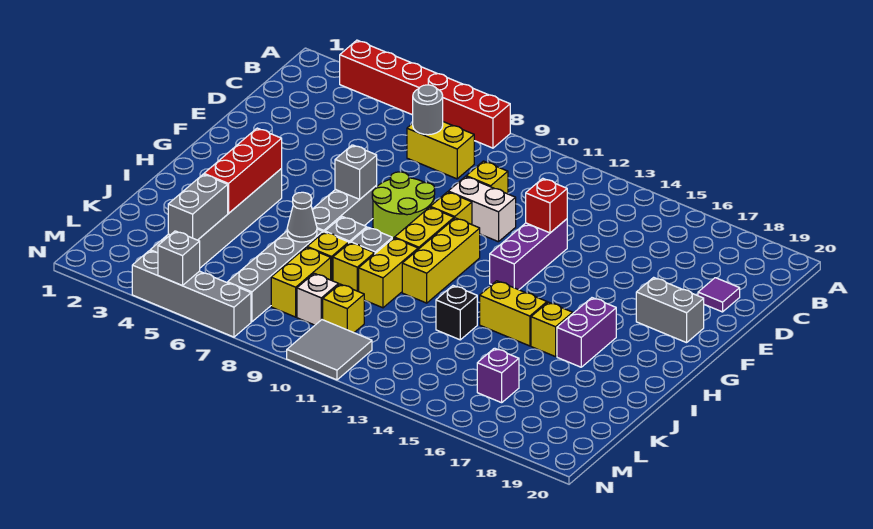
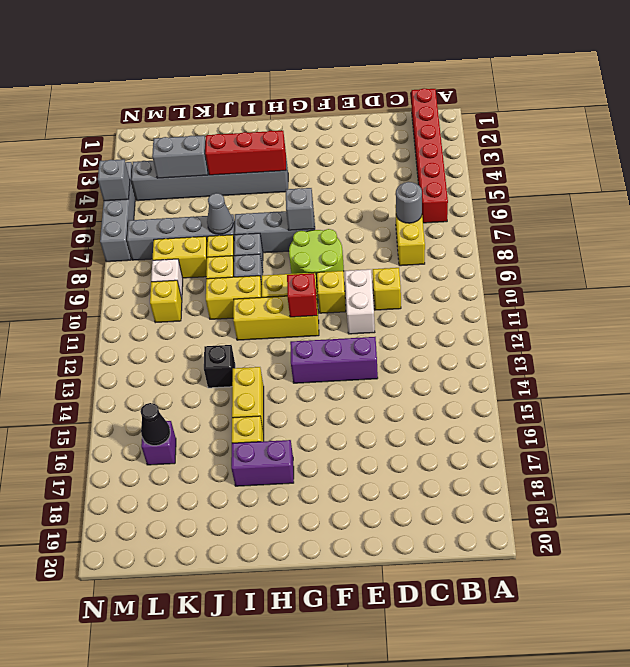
red 1x6 brick [340,40,510,148] -> red 1x6 brick moved to [412,89,448,223]
purple 1x1 tile [698,278,740,312] -> none
red 1x1 brick [526,178,567,233] -> red 1x1 brick moved to [287,273,317,317]
grey 1x2 brick [636,277,704,343] -> none
none -> black 1x1 cone [140,403,170,446]
grey 2x2 tile [287,320,372,380] -> none

